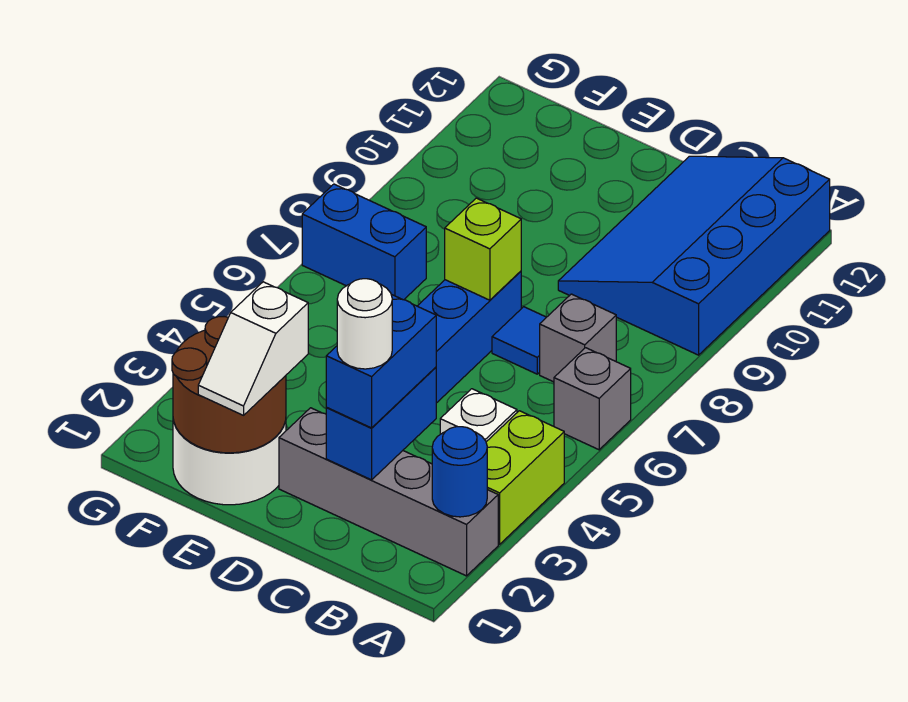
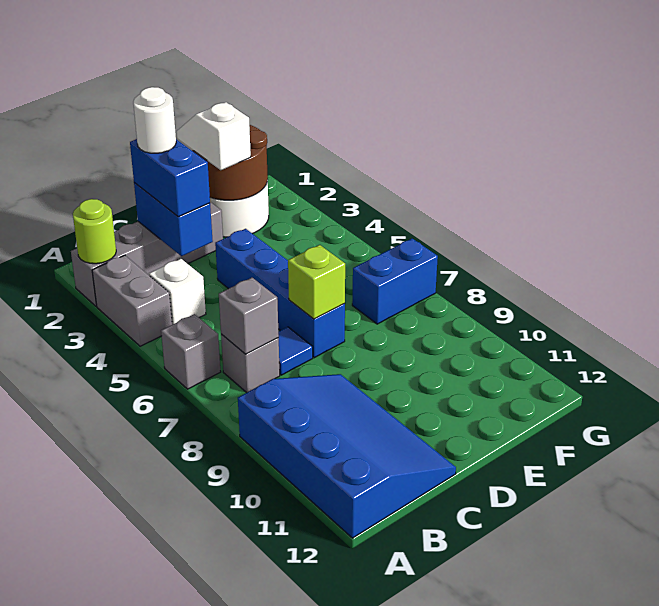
blue 1x1 round brick [432,427,487,517] -> lime 1x1 round brick [73,199,116,264]
lime 1x2 brick [486,411,564,544] -> grey 1x2 brick [92,255,172,346]
none -> grey 1x1 brick [219,278,279,354]

